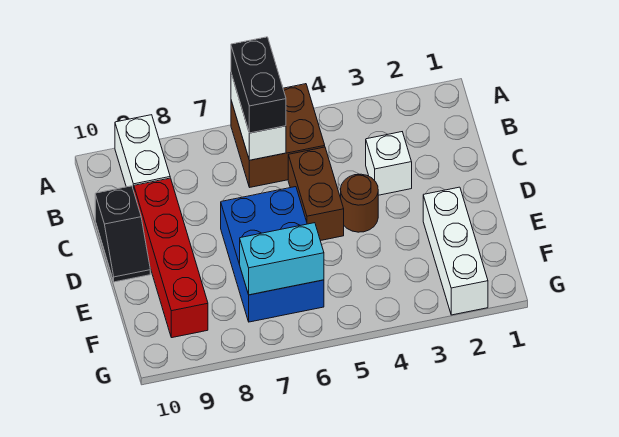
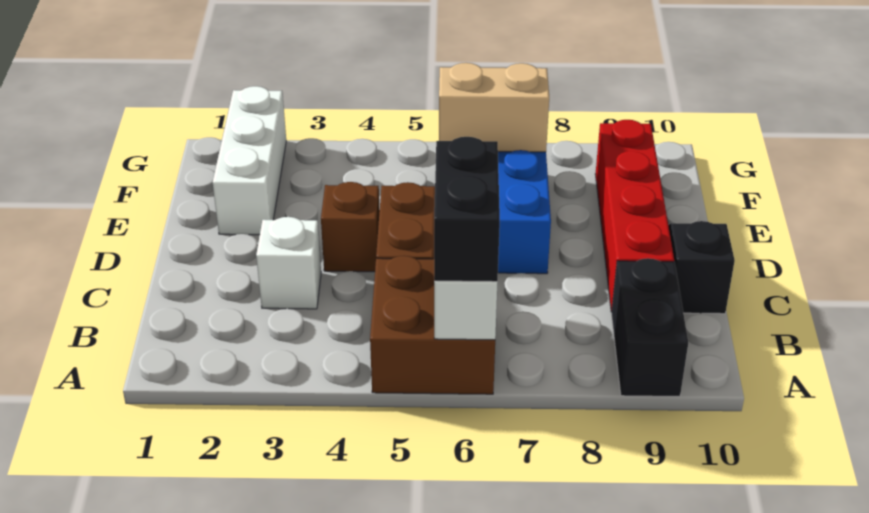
white 1x2 brick [115,115,170,191] -> black 1x2 brick [611,258,688,397]
brown 1x1 round brick [341,174,378,232] -> brown 1x1 brick [321,182,380,272]
cyan 1x2 brick [240,223,324,295] -> tan 1x2 brick [439,63,549,152]

